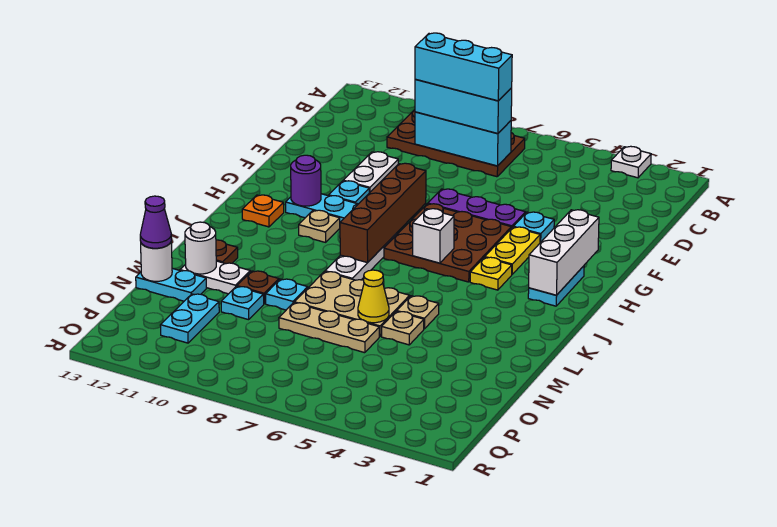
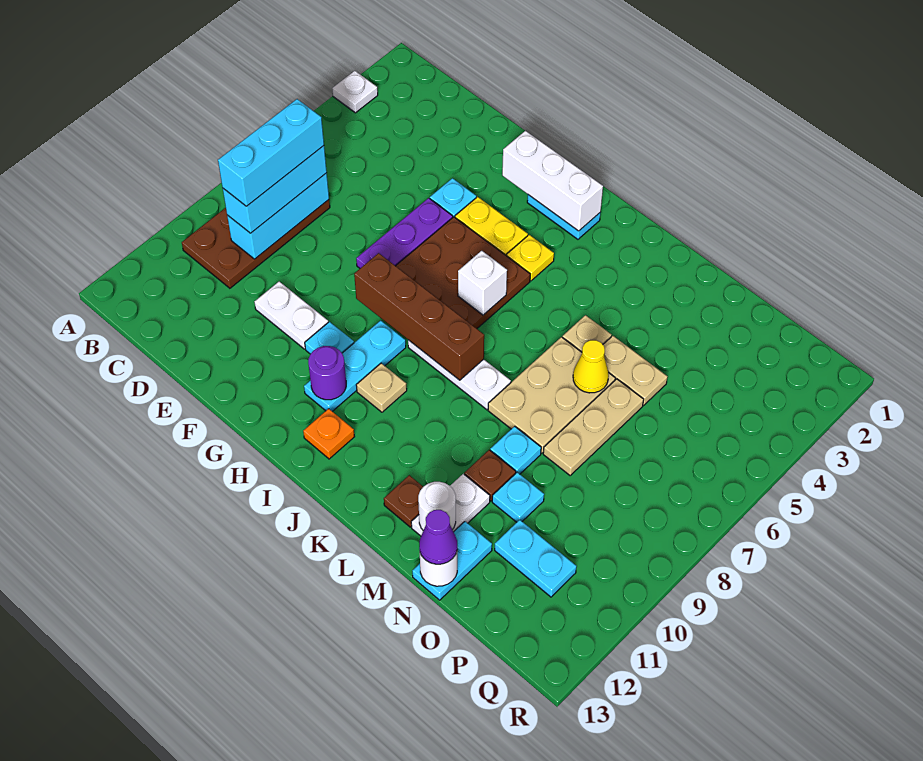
tan 1x1 plate [382,311,424,345] -> tan 1x2 plate [603,336,667,405]

